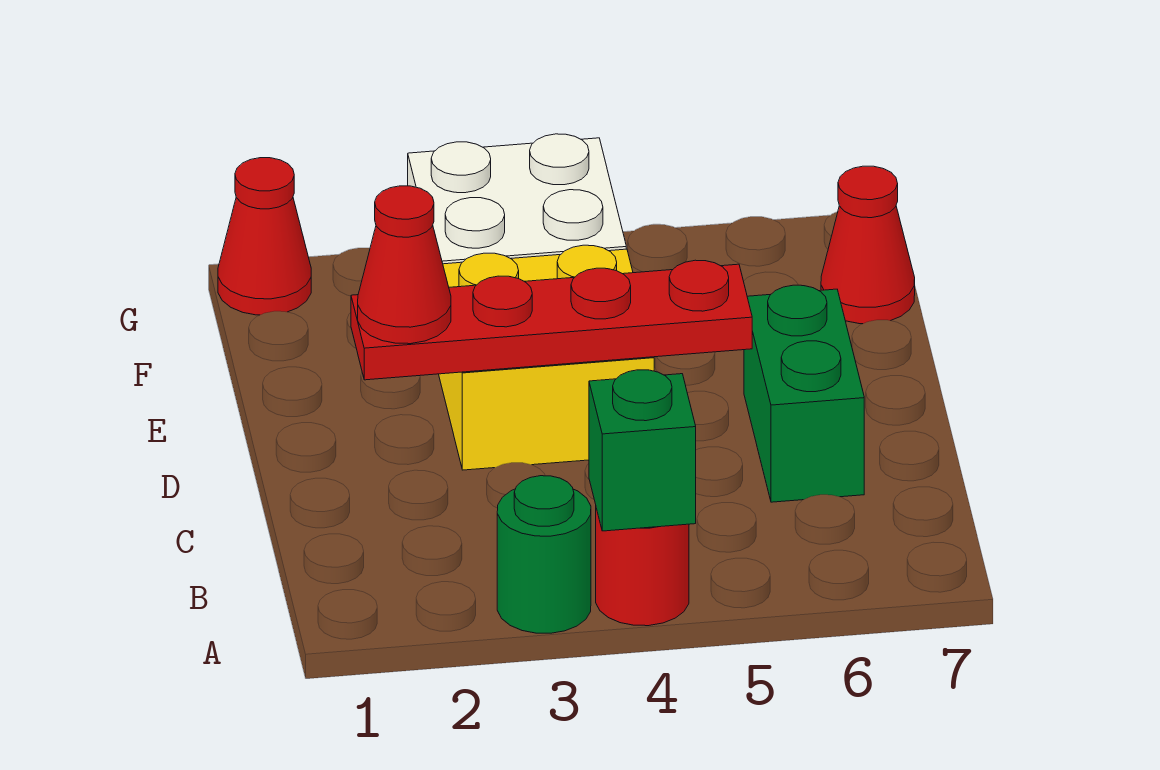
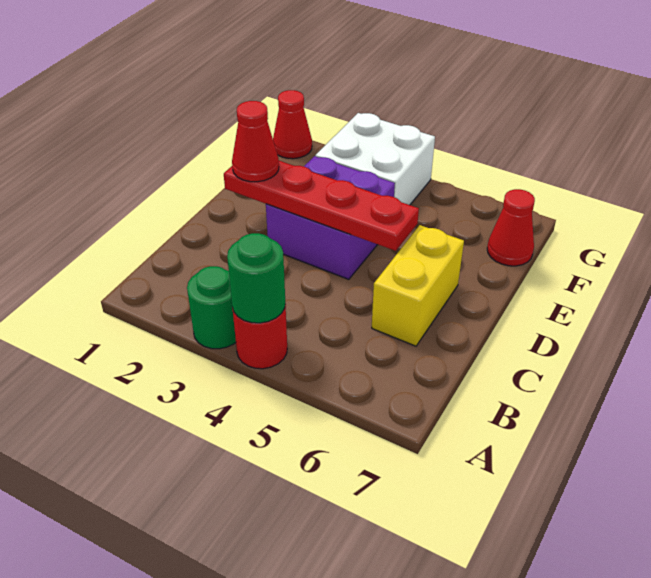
green 1x1 brick [589,370,696,531] -> green 1x1 round brick [227,233,285,323]
green 1x2 brick [744,285,864,502] -> yellow 1x2 brick [372,225,464,346]
yellow 2x2 brick [439,245,654,470] -> purple 2x2 brick [266,156,395,279]

